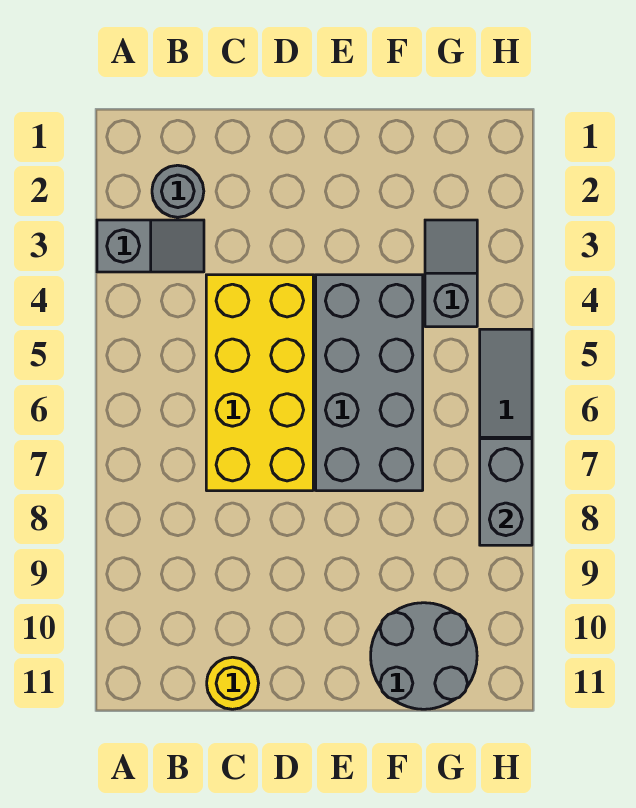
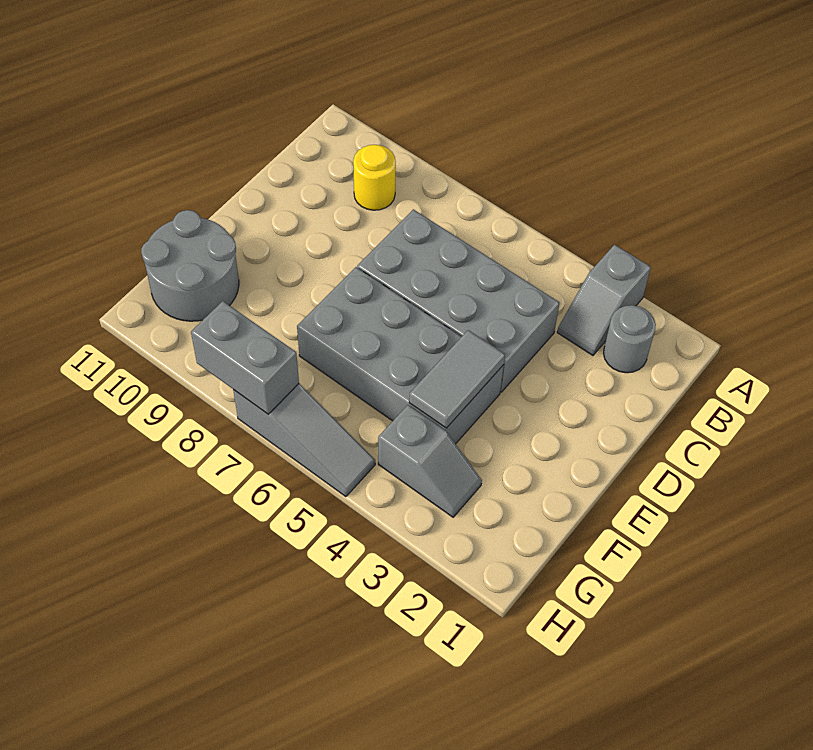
yellow 2x4 brick [206,275,313,491] -> grey 2x4 brick [357,209,560,392]
yellow 1x1 round brick [207,657,259,709] -> yellow 1x1 round brick moved to [353,145,396,210]
none -> grey 1x2 tile [409,330,505,428]

